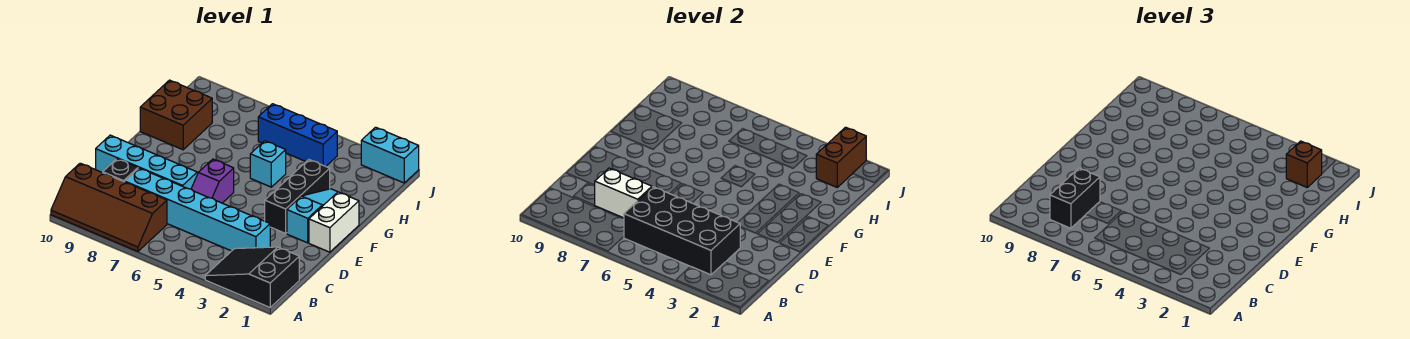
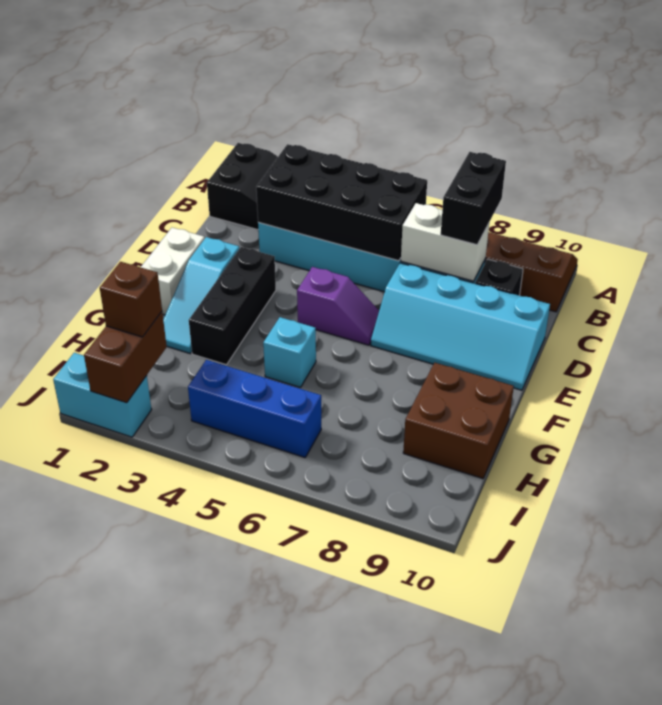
purple 1x2 slope [191,159,234,203] -> purple 1x2 slope turned to [297,267,379,345]

